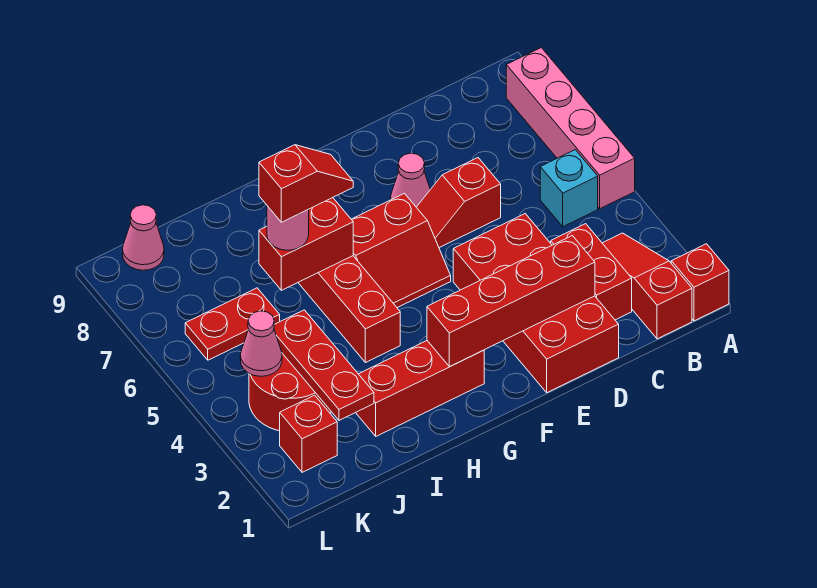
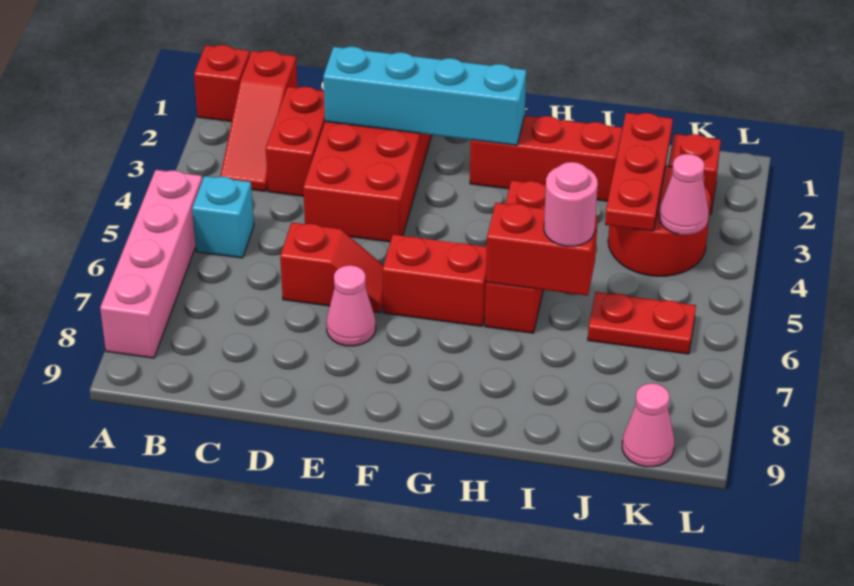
red 1x4 brick [427,236,595,367] -> cyan 1x4 brick [323,47,526,145]
red 1x2 slope [259,145,353,222] -> none

